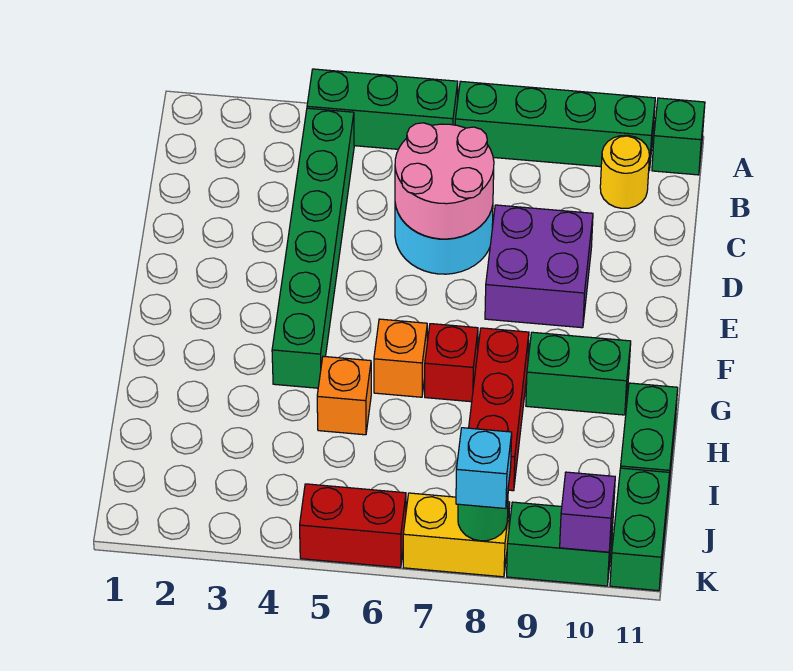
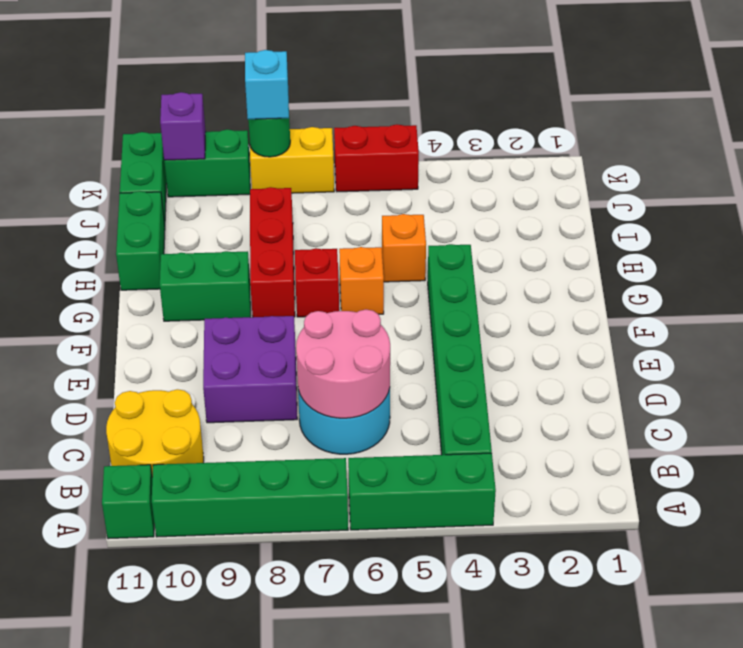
yellow 1x1 round brick [600,135,649,208] -> yellow 2x2 round brick [106,389,204,477]

